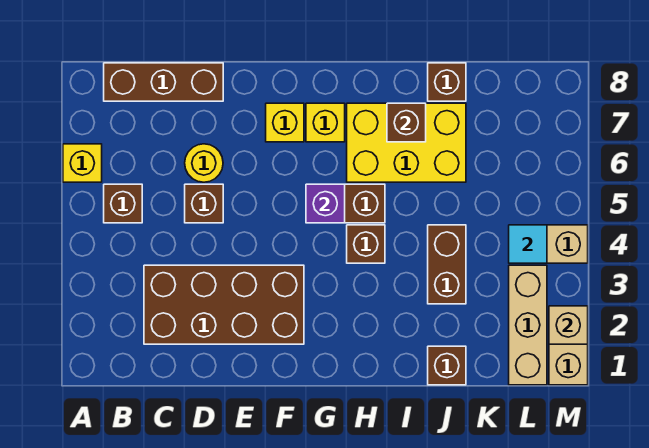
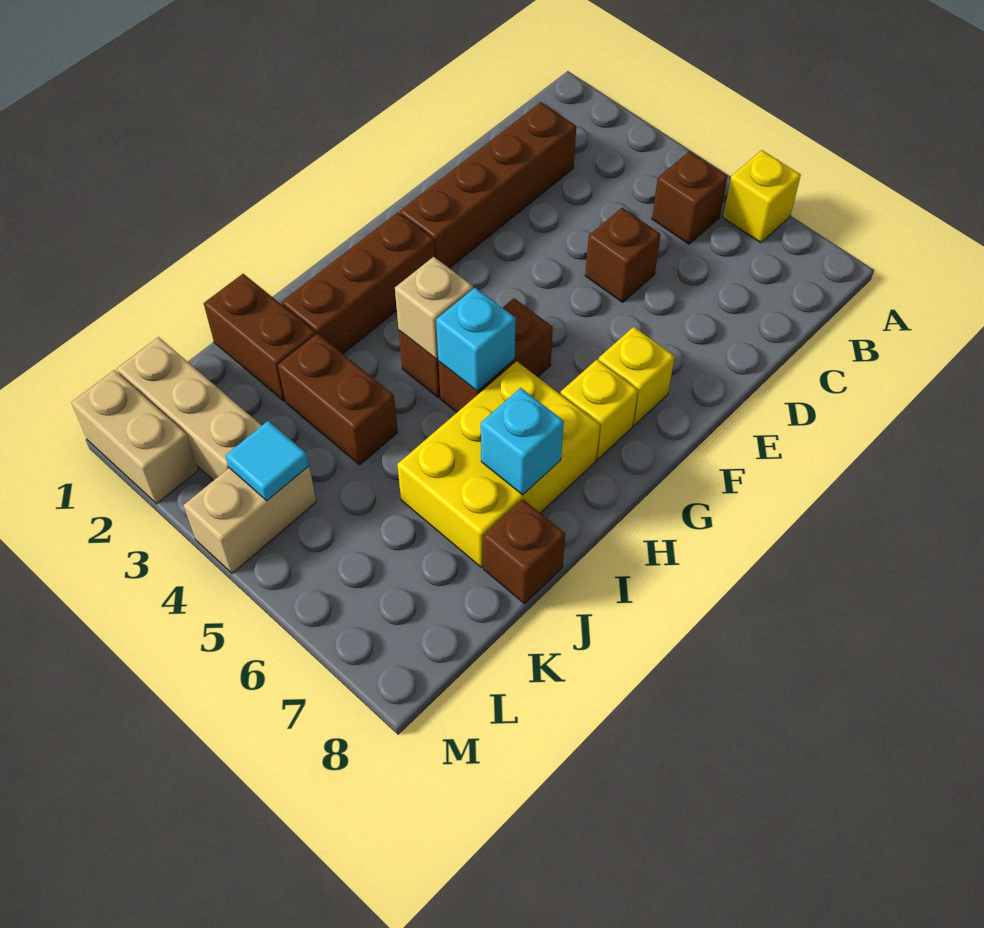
brown 1x3 brick [104,63,223,101] -> brown 1x3 brick moved to [282,212,435,354]
brown 2x4 brick [144,265,304,344] -> brown 1x4 brick [400,102,576,268]
yellow 1x1 round brick [185,144,223,182] -> none
purple 1x1 brick [306,184,345,223] -> none
none -> cyan 1x1 brick [436,288,516,391]
brown 1x1 brick [387,103,426,142] -> cyan 1x1 brick [481,388,564,495]
brown 1x1 brick [428,346,466,385] -> brown 1x2 brick [204,274,316,401]
tan 1x1 brick [549,306,588,344] -> tan 1x1 brick moved to [395,257,473,359]

